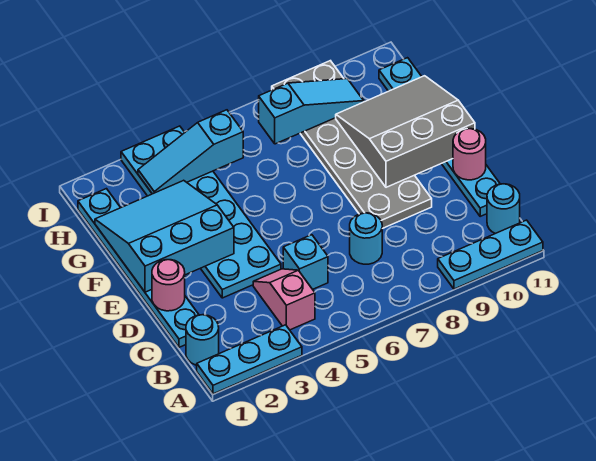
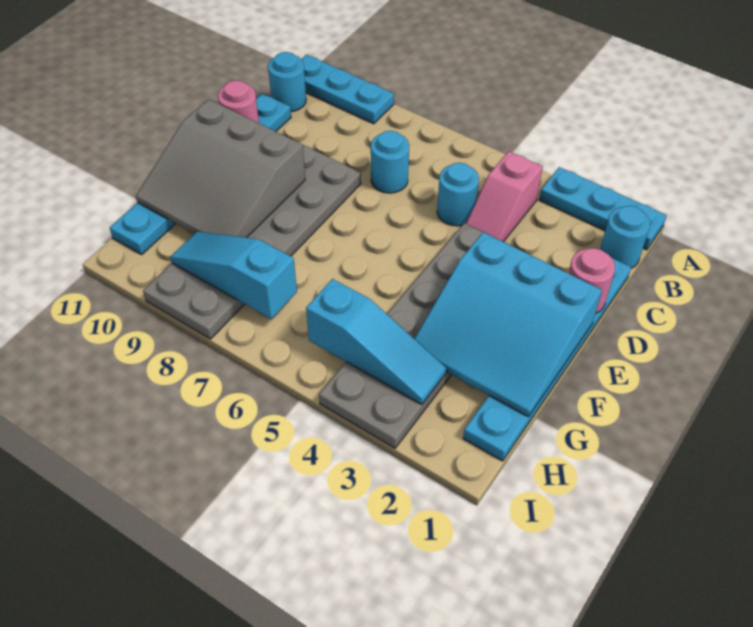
cyan 1x1 brick [283,235,328,289] -> cyan 1x1 round brick [437,163,479,226]
cyan 2x6 plate [121,126,281,298] -> grey 2x6 plate [319,223,483,448]

